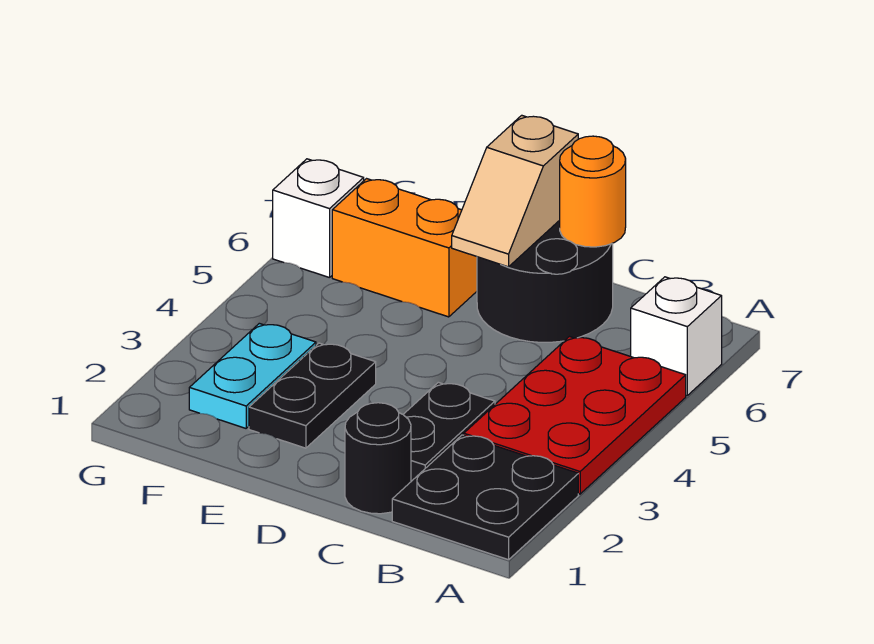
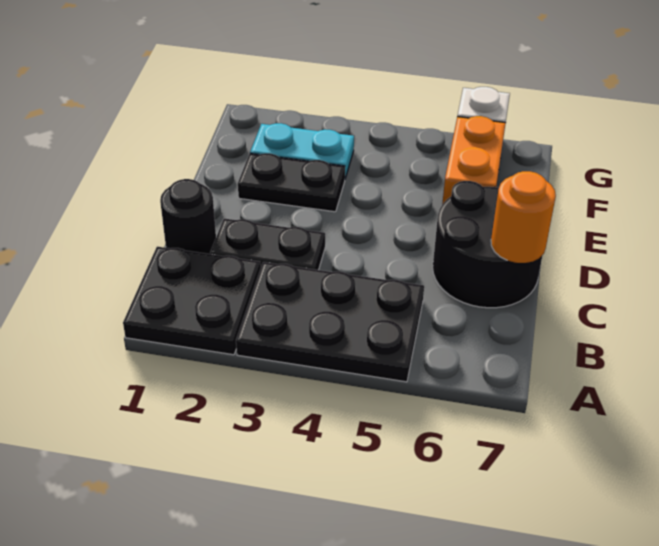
red 2x3 plate [464,337,686,494] -> black 2x3 plate [236,262,424,382]
white 1x1 brick [631,277,722,395] -> none
tan 1x2 slope [452,115,578,267] -> none

